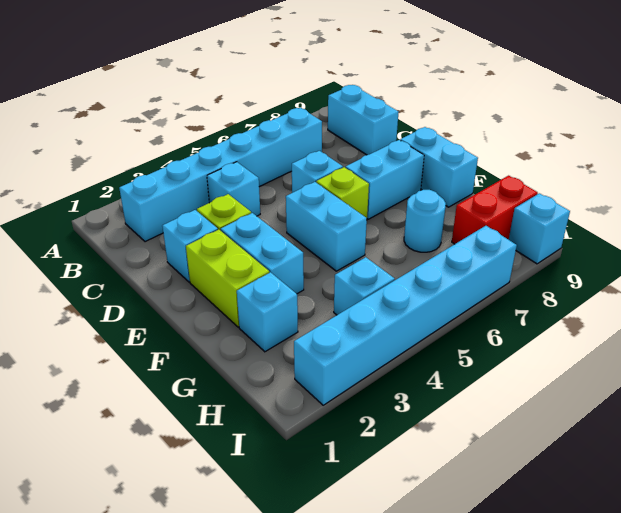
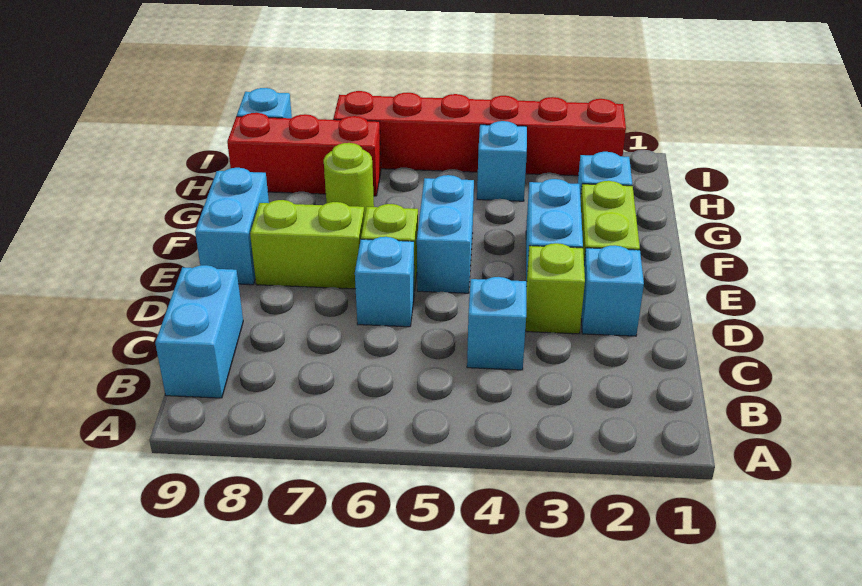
cyan 1x6 brick [119,108,322,242] -> none
cyan 1x2 brick [345,140,424,219] -> lime 1x2 brick [250,200,364,289]
cyan 1x1 round brick [404,190,446,252] -> lime 1x1 round brick [324,143,374,218]
red 1x2 brick [452,176,538,244] -> red 1x3 brick [227,113,381,196]
cyan 1x6 brick [294,226,517,405] -> red 1x6 brick [333,91,626,176]

